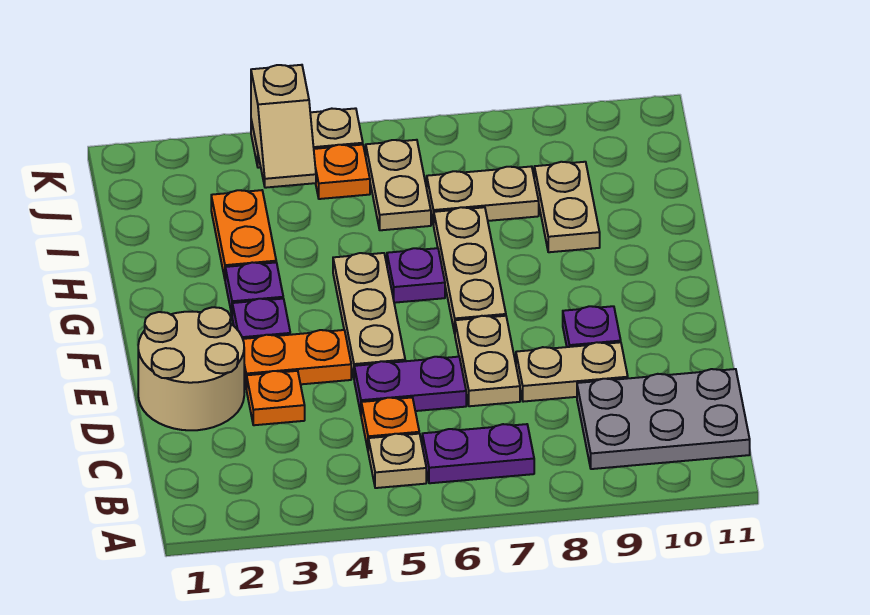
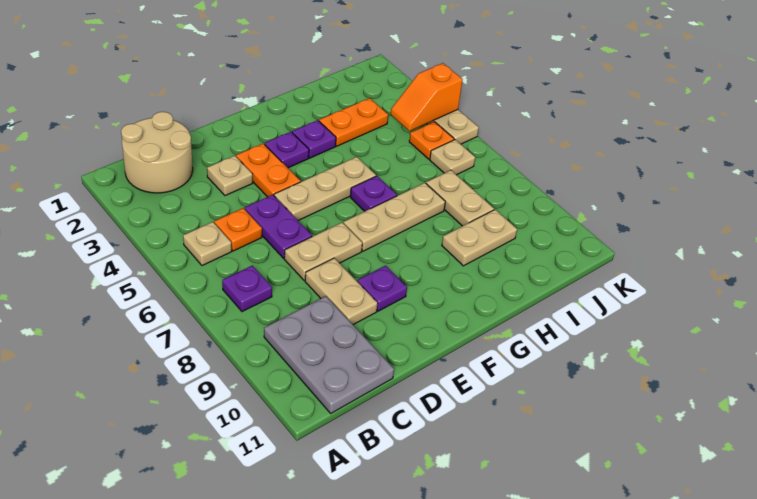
purple 1x2 plate [422,424,534,483] -> purple 1x1 plate [222,266,272,312]
tan 2x2 round brick [138,307,244,430] -> tan 2x2 round brick moved to [121,112,193,193]
orange 1x1 plate [247,371,305,425] -> tan 1x1 plate [207,156,253,196]
tan 1x2 plate [366,140,431,230] -> tan 1x1 plate [430,140,475,175]
tan 1x2 slope [251,65,316,188] -> orange 1x2 slope [391,63,463,131]

